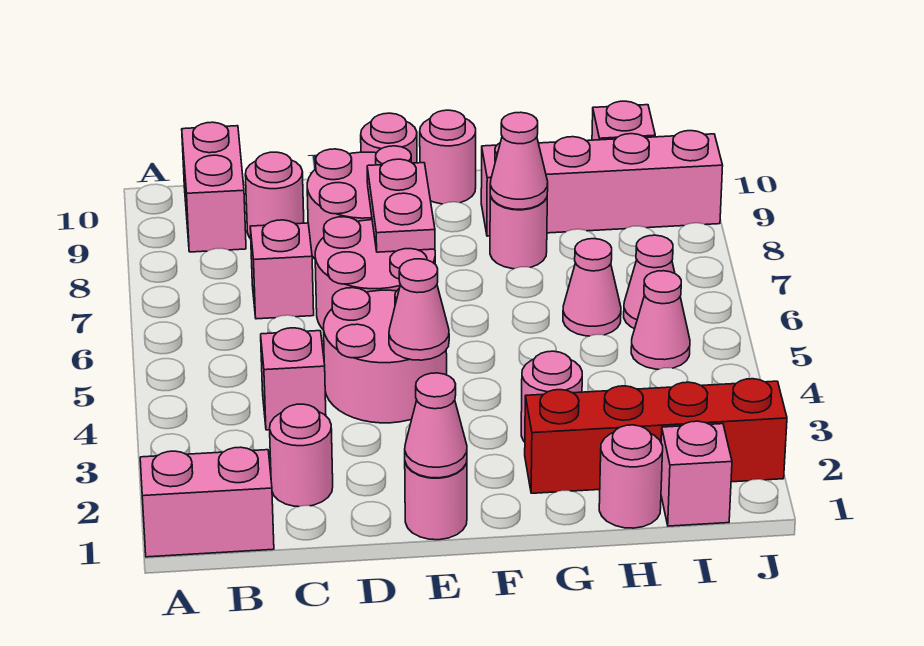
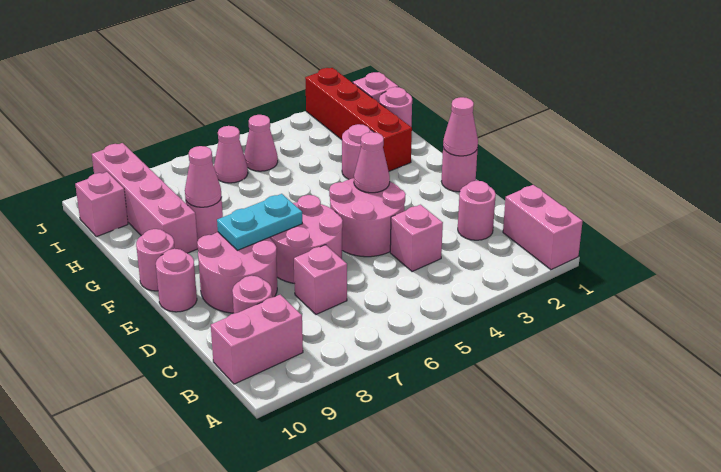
pink 1x2 plate [367,159,435,252] -> cyan 1x2 plate [217,194,302,250]
pink 1x1 cone [563,239,621,336] -> none

